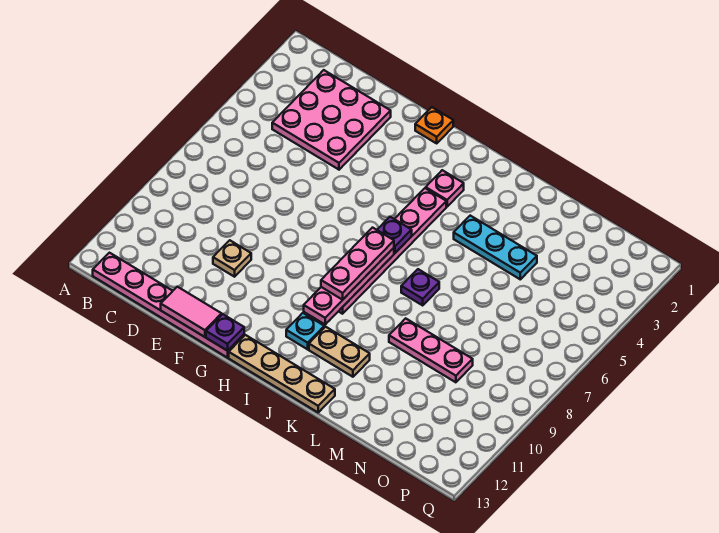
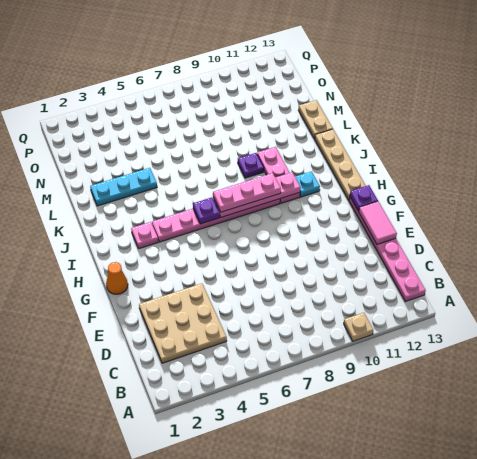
pink 3x3 plate [272,70,391,170] -> tan 3x3 plate [139,284,227,363]
tan 1x1 plate [213,240,251,277] -> tan 1x1 plate moved to [344,313,373,341]
orange 1x1 plate [415,107,453,143] -> orange 1x1 cone [106,262,128,294]
tan 1x2 plate [309,327,370,377] -> tan 1x2 plate moved to [299,100,333,139]
cyan 1x3 plate [454,216,537,279] -> cyan 1x3 plate turned to [90,168,157,206]
purple 1x1 plate [401,269,439,305] -> purple 1x1 plate moved to [238,153,264,178]
pink 1x3 plate [389,318,473,382] -> pink 1x3 plate moved to [257,147,300,203]

